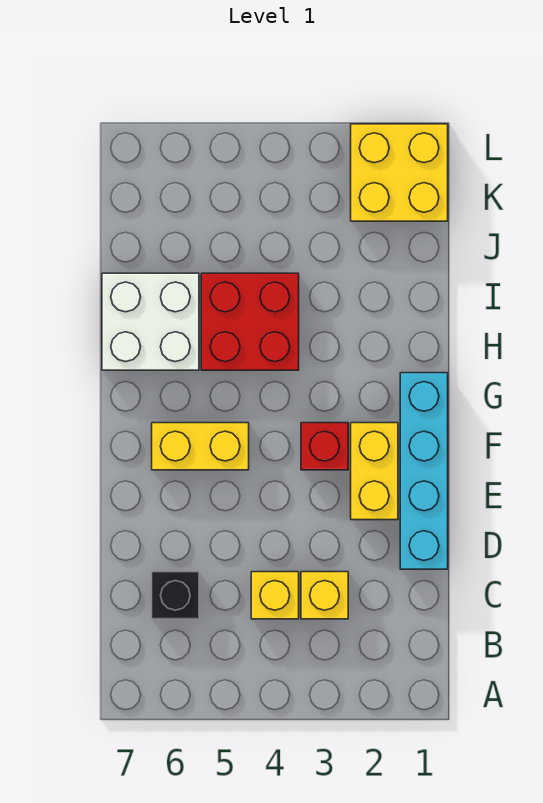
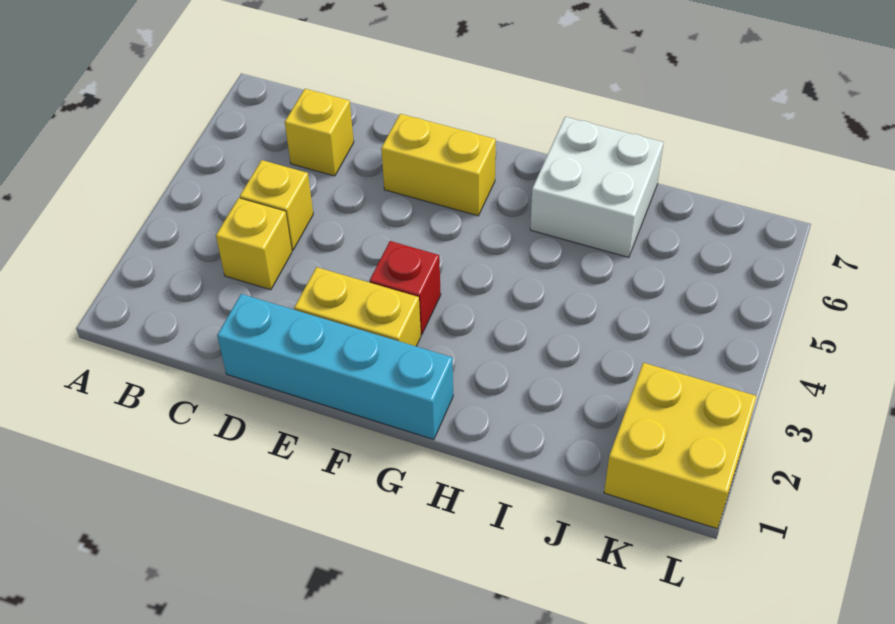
black 1x1 brick [152,572,199,619] -> yellow 1x1 brick [285,89,354,176]
yellow 1x2 brick [152,423,249,470] -> yellow 1x2 brick turned to [381,114,496,216]
red 2x2 brick [201,273,299,370] -> none

